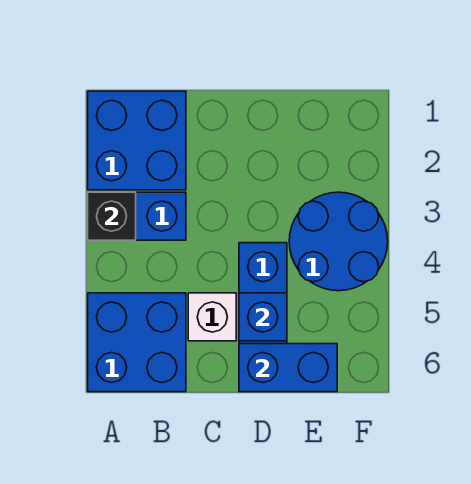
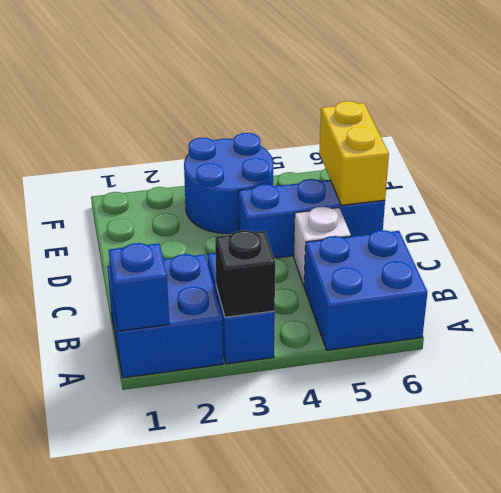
blue 1x1 brick [239,293,287,341] -> blue 1x1 brick moved to [109,243,169,331]
blue 1x2 brick [239,344,337,392] -> yellow 1x2 brick [319,101,389,205]

